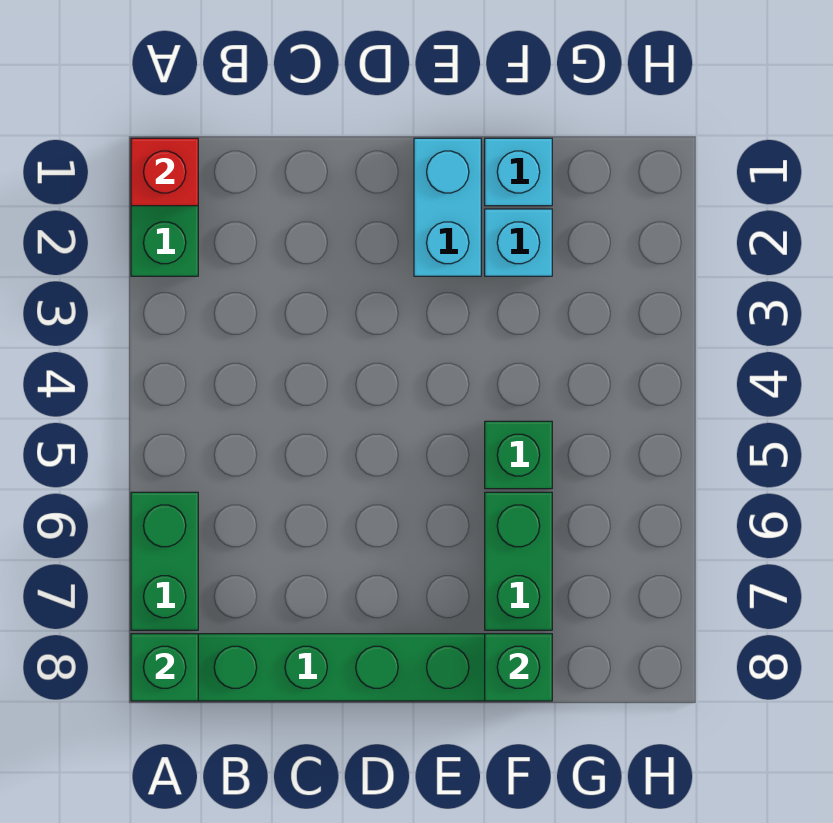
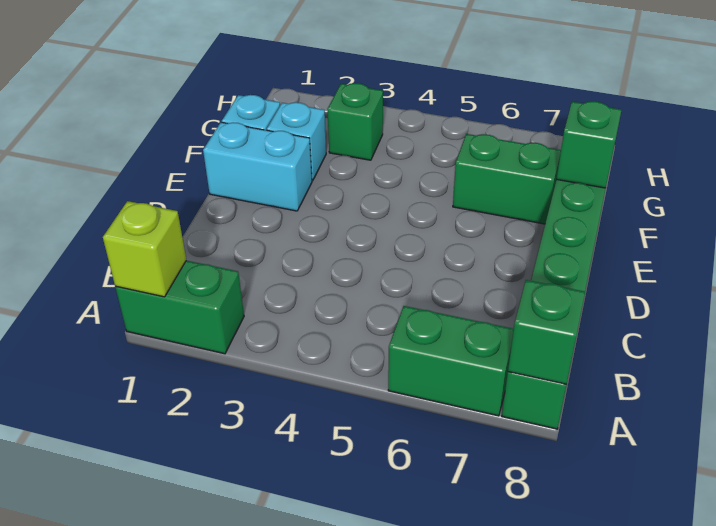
red 1x1 brick [131,138,198,206] -> lime 1x1 brick [103,201,186,297]
green 1x1 brick [485,421,552,489] -> green 1x1 brick moved to [327,83,383,160]

